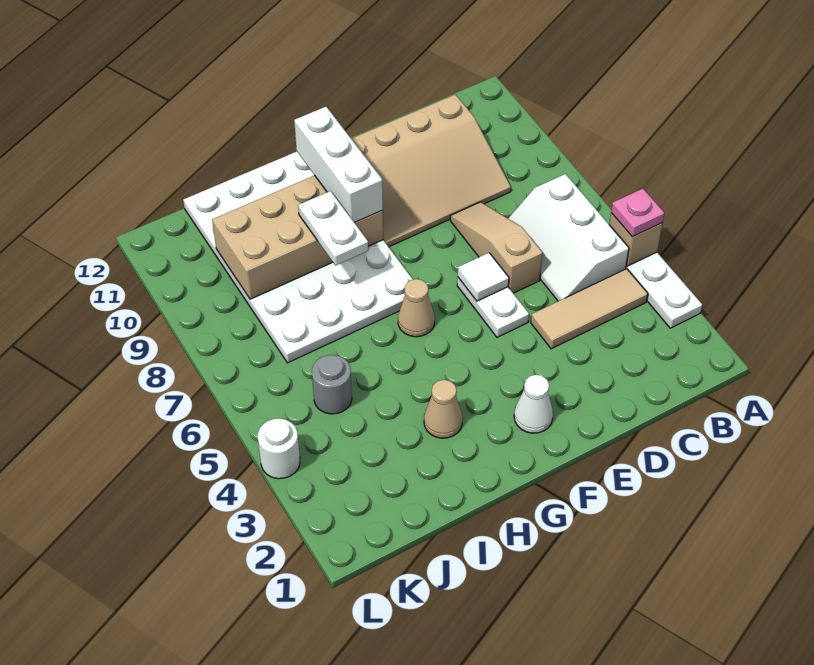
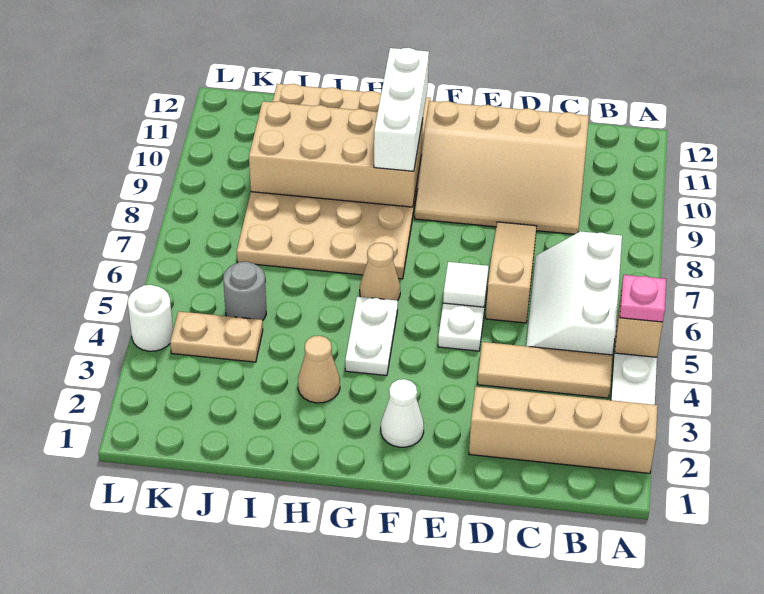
none -> tan 1x4 brick [469,387,658,473]
white 4x6 plate [183,152,413,363] -> tan 4x6 plate [237,84,431,279]
white 1x2 plate [298,191,368,265] -> white 1x2 plate moved to [345,297,398,376]
none -> tan 1x2 plate [170,311,263,362]

